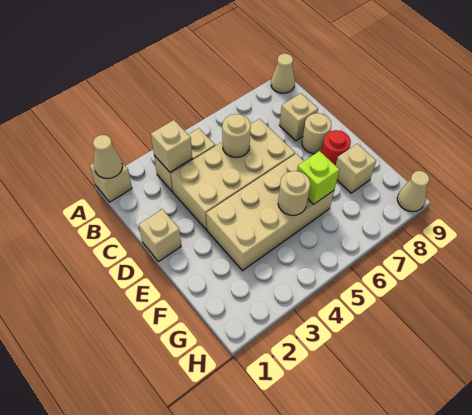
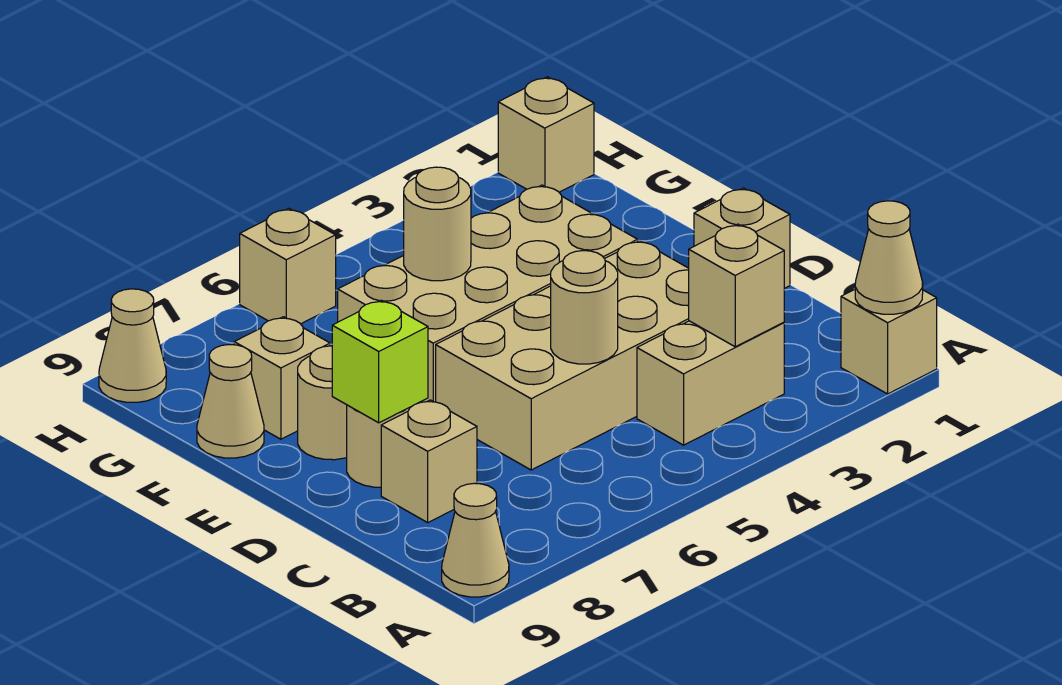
red 1x1 round brick [321,130,351,166] -> tan 1x1 round brick [298,346,347,460]
lime 1x1 brick [297,151,339,205] -> lime 1x1 brick moved to [332,300,428,423]
none -> tan 1x1 cone [197,345,264,458]
none -> tan 1x1 brick [498,77,594,192]
none -> tan 1x1 brick [240,209,336,324]

